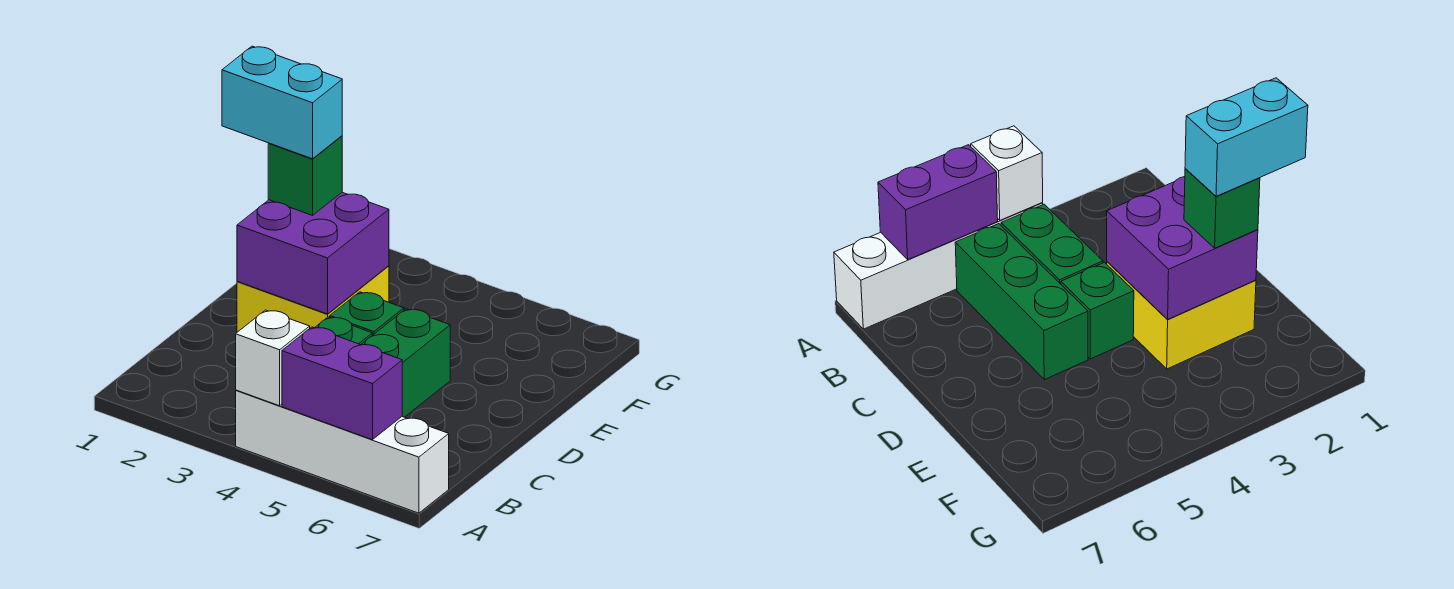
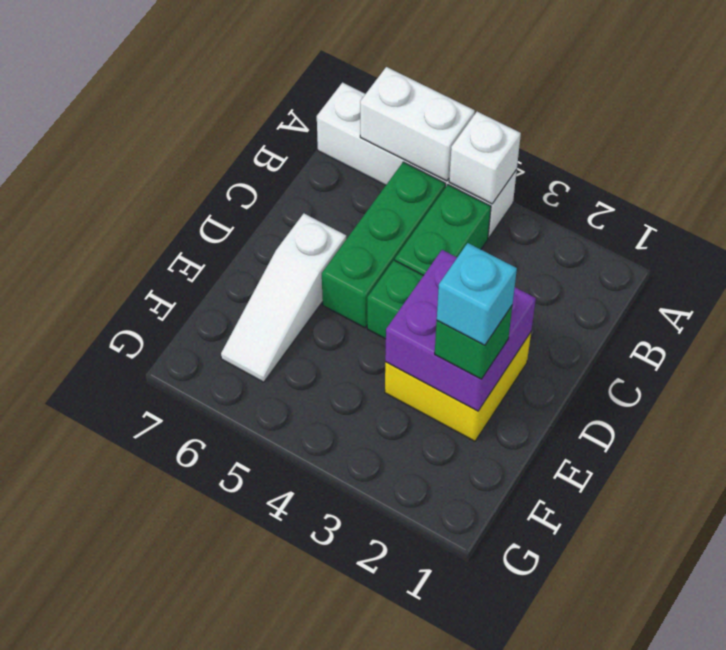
purple 1x2 brick [282,327,402,440] -> white 1x2 brick [360,67,475,181]
none -> white 1x3 slope [221,214,346,382]
cyan 1x2 brick [222,46,342,159] -> cyan 1x1 brick [437,243,517,345]

